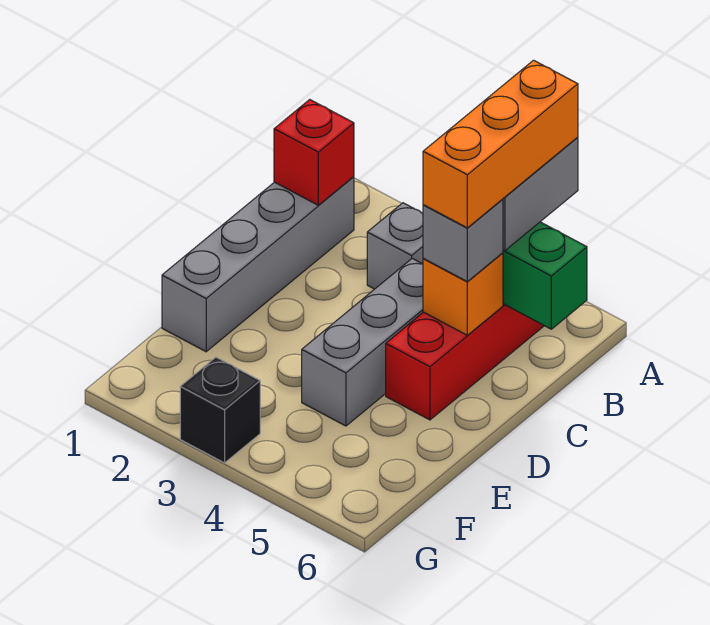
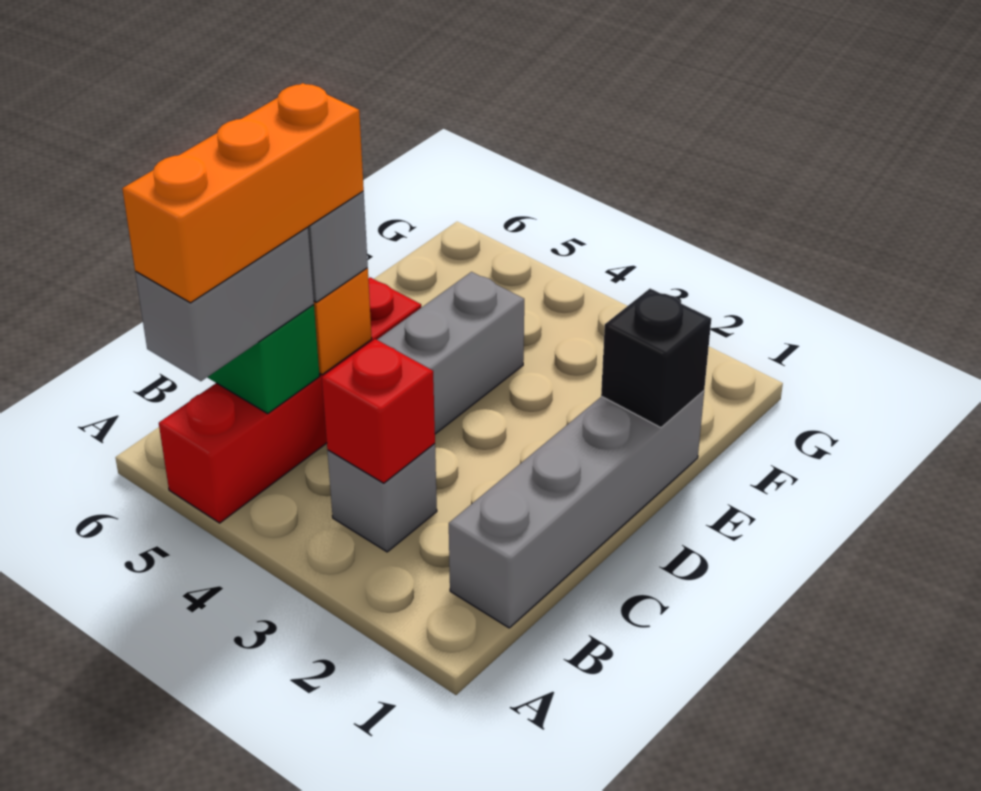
red 1x1 brick [274,100,354,205] -> red 1x1 brick moved to [322,339,435,483]
black 1x1 brick [180,357,260,463] -> black 1x1 brick moved to [601,289,711,428]

